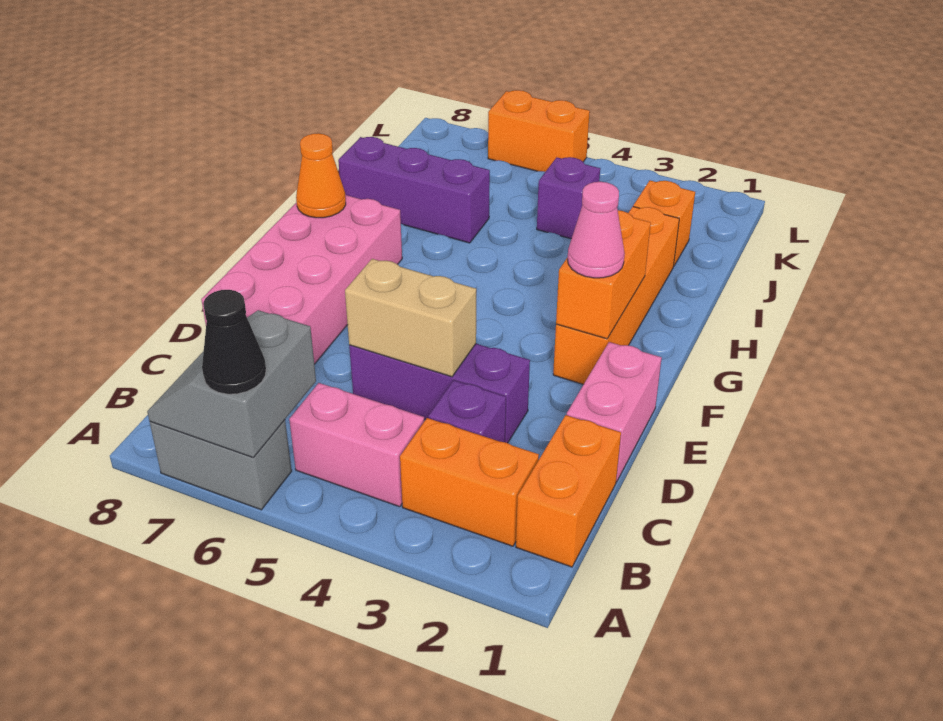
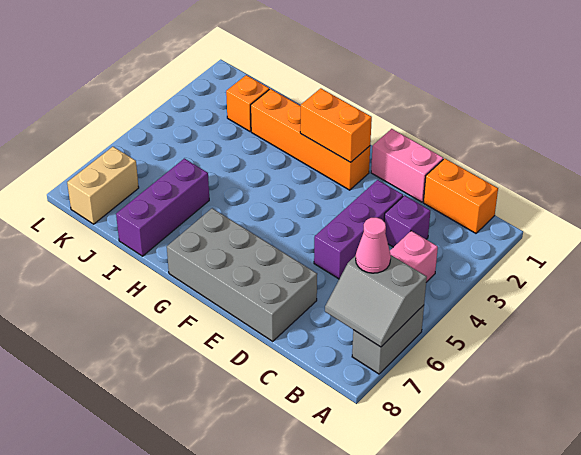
black 1x1 cone [202,290,266,394] -> none
orange 1x2 brick [400,418,539,546] -> none
tan 1x2 brick [345,259,476,377] -> tan 1x2 brick moved to [67,147,139,224]
pink 2x4 brick [201,195,402,364] -> grey 2x4 brick [167,208,317,341]
pink 1x1 cone [568,182,625,278] -> pink 1x1 cone moved to [356,217,391,273]
orange 1x1 cone [296,133,346,218] -> none
purple 1x1 brick [537,157,600,239] -> none
orange 1x2 brick [488,90,590,172] -> none

